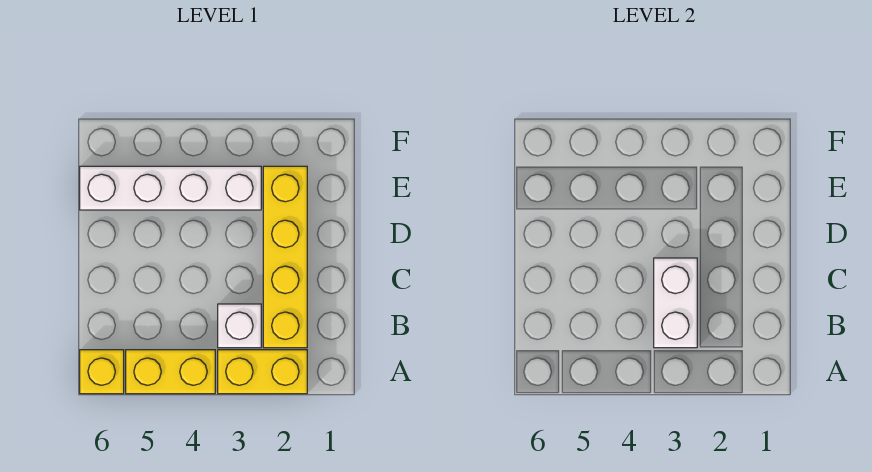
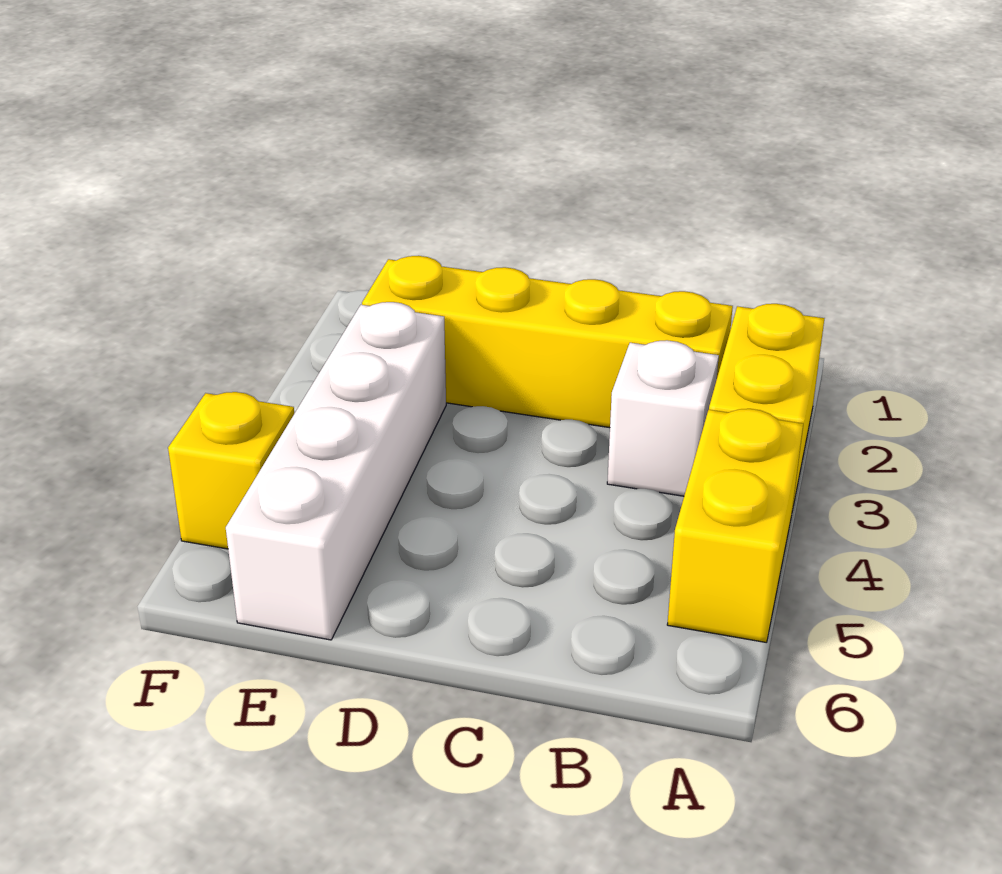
yellow 1x1 brick [80,350,124,394] -> yellow 1x1 brick moved to [168,392,294,549]
white 1x2 brick [654,258,697,348] -> none

